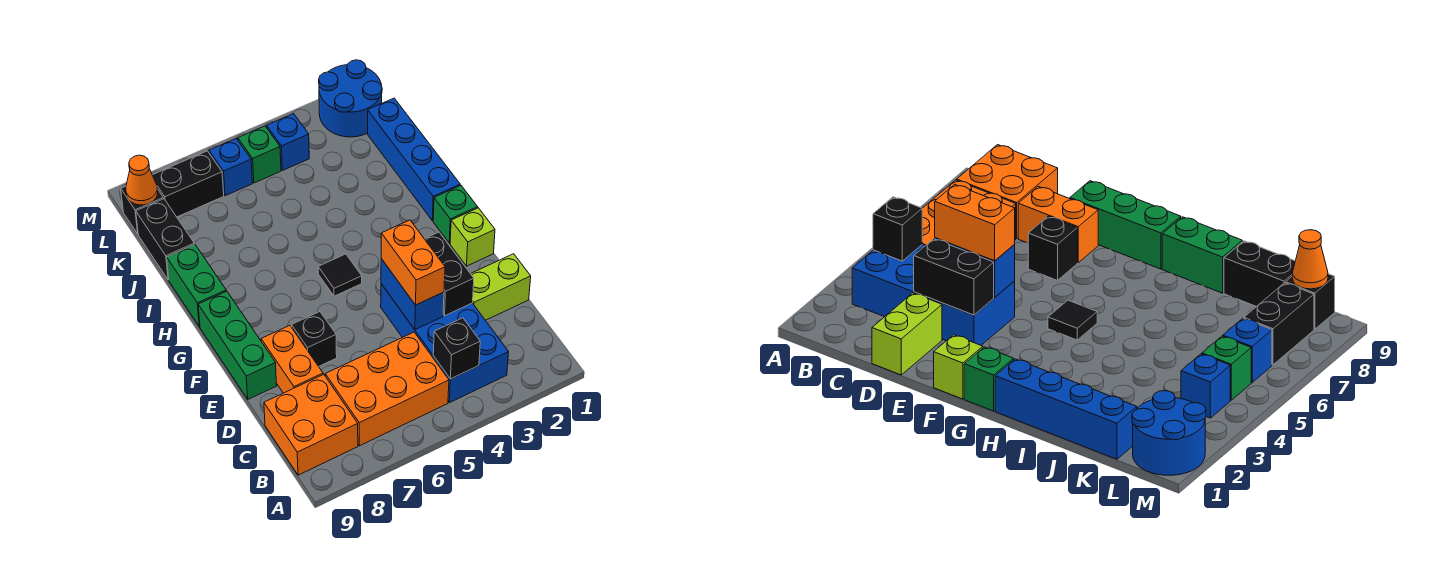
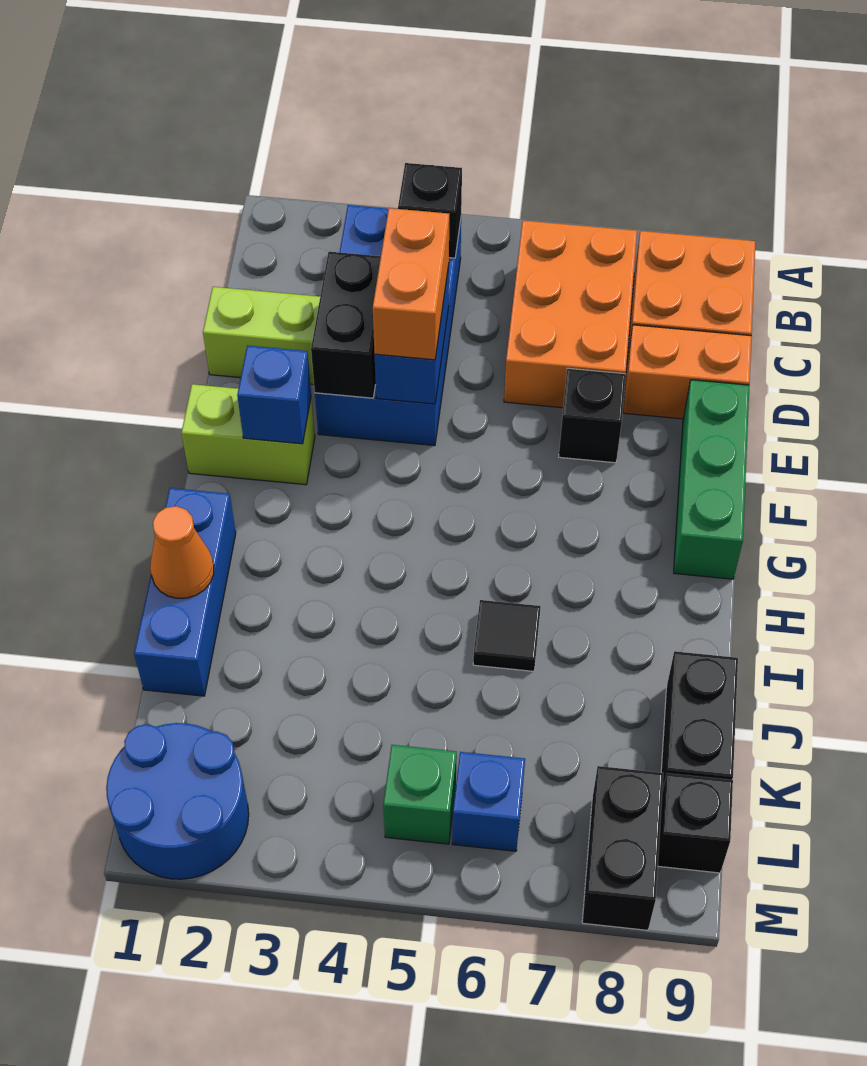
orange 2x3 brick [325,332,449,446] -> orange 2x3 brick turned to [504,221,637,408]
orange 1x2 brick [261,325,323,393] -> orange 1x2 brick turned to [623,325,752,419]
lime 1x1 brick [450,208,495,266] -> lime 1x2 brick [181,384,315,485]
green 1x1 brick [433,185,478,243] -> none
black 1x1 tile [318,254,362,296] -> black 1x1 tile moved to [473,600,541,671]
blue 1x4 brick [368,98,460,221] -> blue 1x3 brick [134,488,236,696]
green 1x2 brick [167,244,226,327] -> none
blue 1x1 brick [267,114,309,170] -> blue 1x1 brick moved to [237,345,311,444]
black 1x2 brick [153,151,224,217] -> black 1x2 brick turned to [582,766,663,930]
orange 1x1 cone [126,155,158,205] -> orange 1x1 cone moved to [150,506,214,598]

